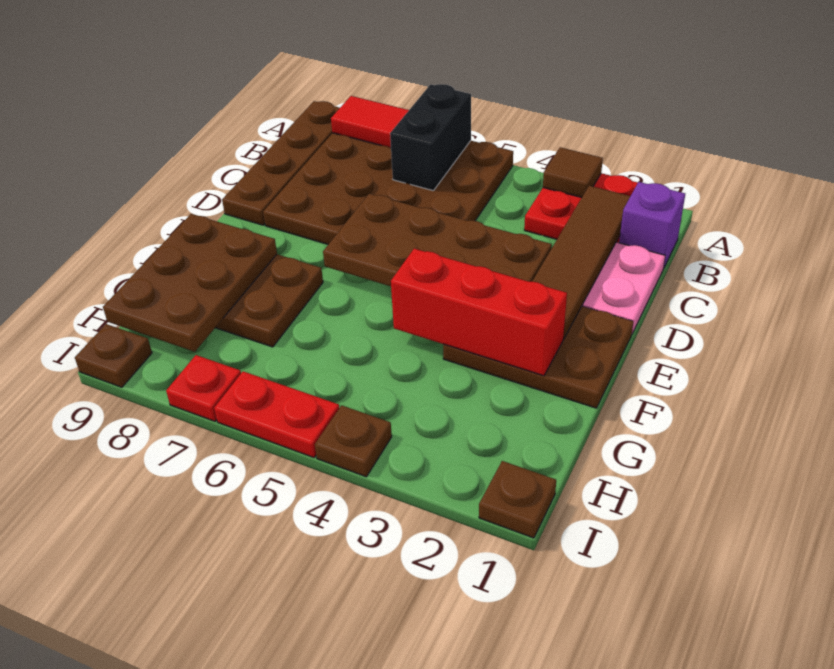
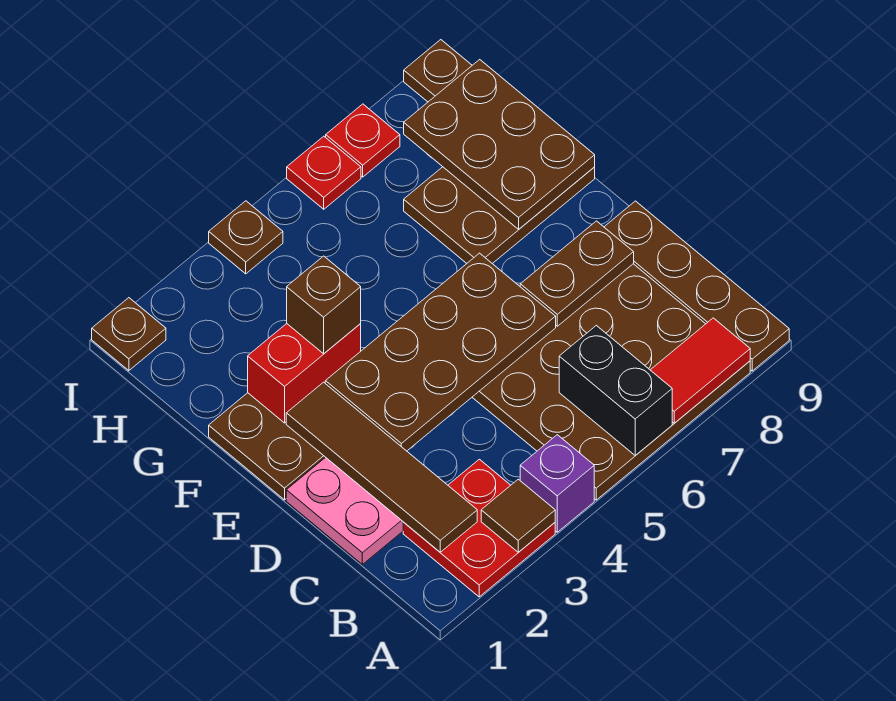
purple 1x1 brick [619,182,685,269] -> purple 1x1 brick moved to [520,435,594,532]
none -> brown 1x2 plate [520,221,634,326]
red 1x3 brick [391,249,567,376] -> red 1x2 brick [248,324,361,423]
none -> brown 1x1 brick [287,256,361,354]
red 1x2 plate [214,371,339,458] -> red 1x1 plate [287,136,361,209]

